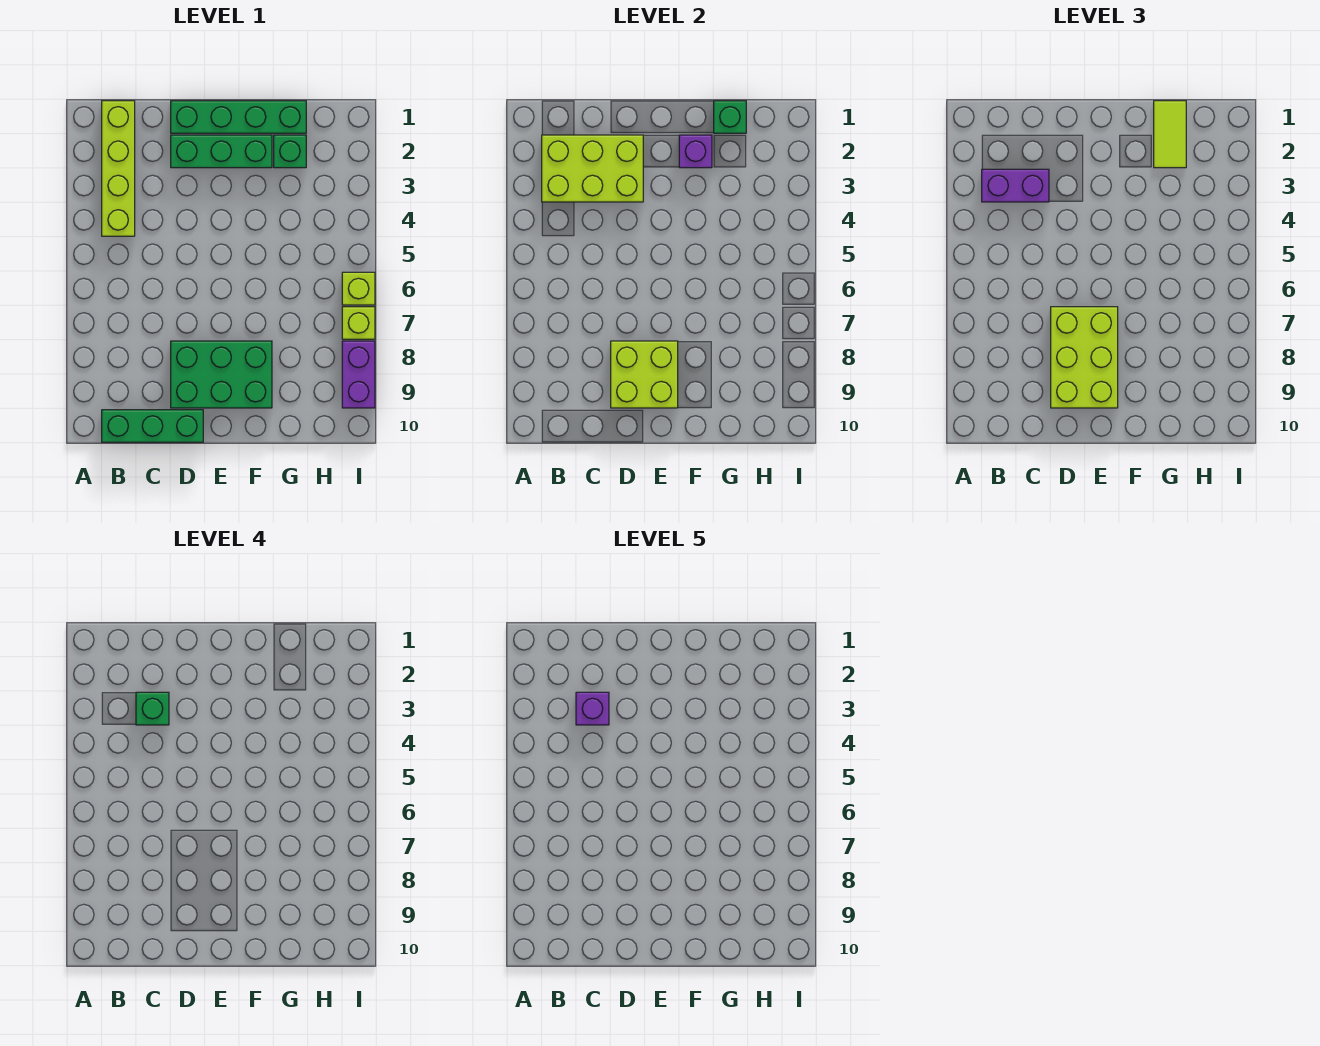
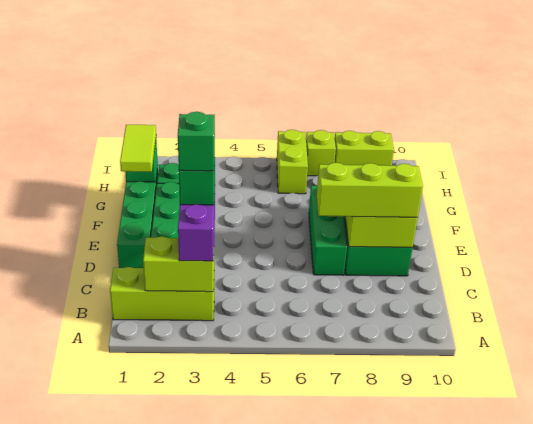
lime 1x4 brick [102,101,135,236] -> lime 1x3 brick [110,267,214,321]
lime 2x3 brick [542,135,643,202] -> lime 1x2 brick [143,236,214,292]
green 1x3 brick [102,410,203,442] -> green 1x3 brick moved to [309,186,347,275]
purple 1x1 brick [576,692,609,725] -> green 1x1 brick [178,112,215,171]
lime 2x3 brick [1051,307,1118,408] -> lime 1x3 brick [317,163,423,217]
purple 1x1 brick [679,135,712,168] -> none
lime 1x2 tile [1154,101,1186,168] -> lime 1x2 tile turned to [120,125,156,172]
lime 1x1 brick [342,272,375,305] -> lime 1x2 brick [277,130,308,194]
purple 1x2 brick [342,341,375,408] -> lime 1x2 brick [334,131,394,166]

